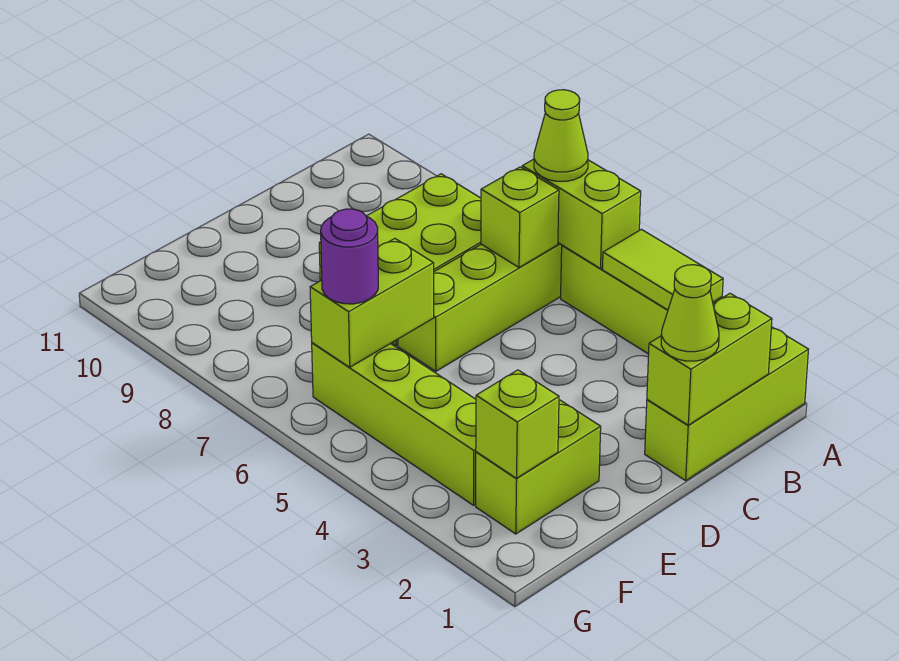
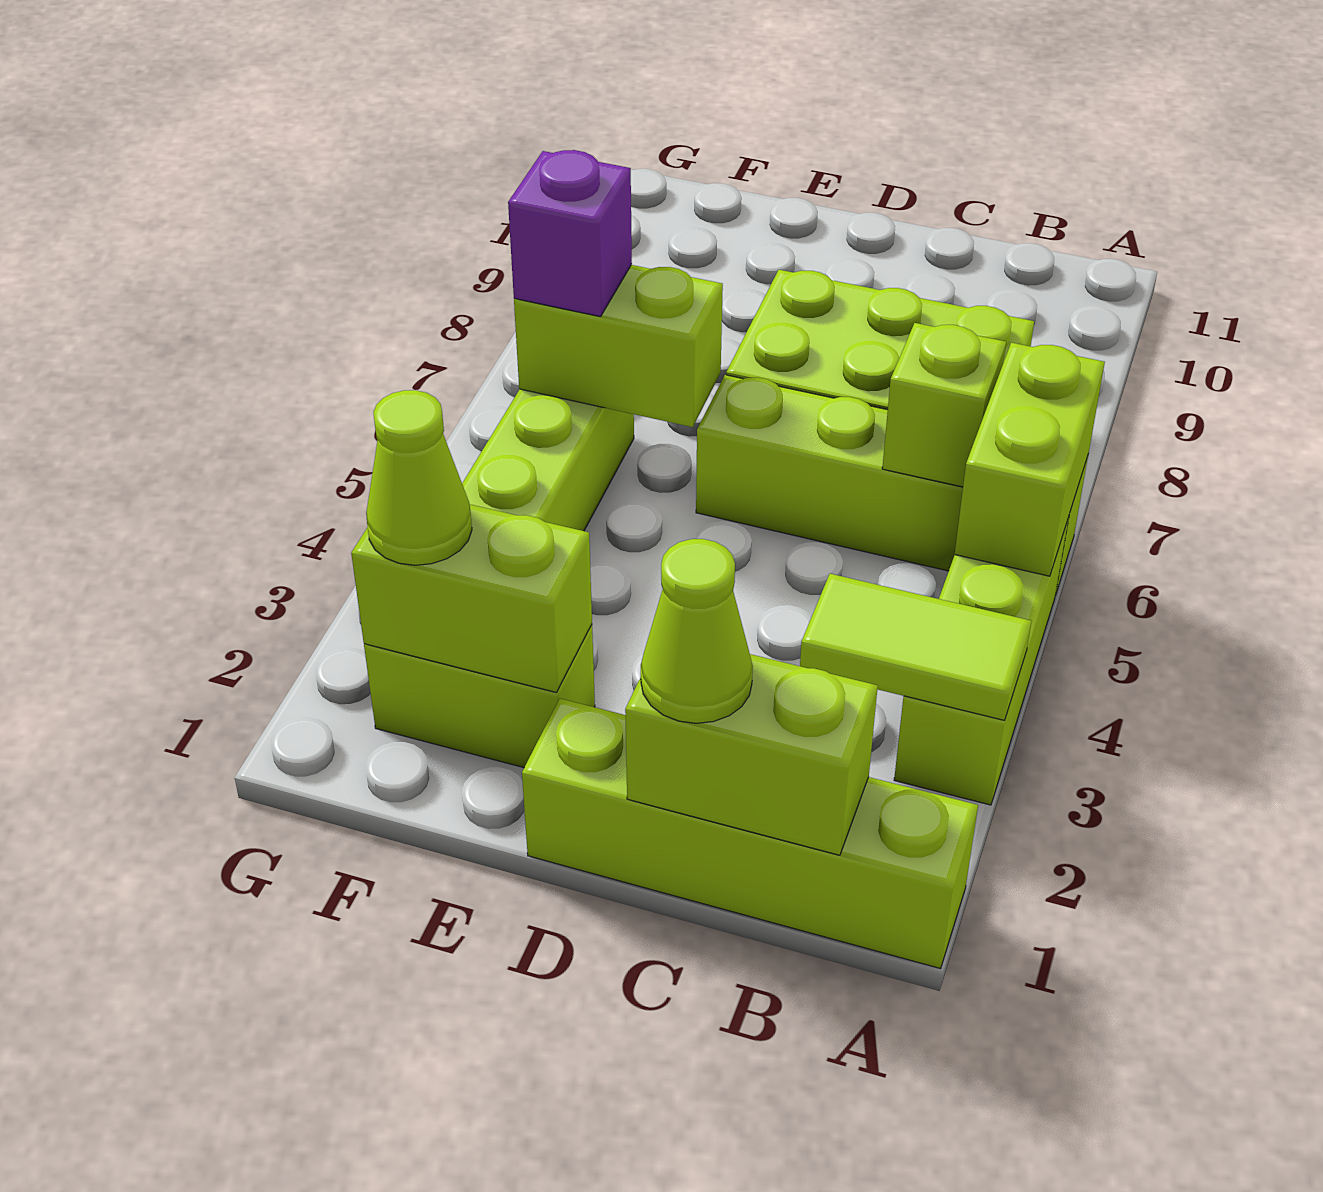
lime 1x3 brick [645,327,809,481] -> lime 1x4 brick [522,699,978,969]
lime 1x2 tile [603,229,723,310] -> lime 1x2 tile turned to [800,574,1031,720]
lime 1x1 cone [534,90,588,181] -> lime 1x1 cone moved to [366,390,472,565]
lime 1x1 brick [476,370,559,478] -> lime 1x2 brick [351,504,592,693]
purple 1x1 round brick [321,209,378,304] -> purple 1x1 brick [508,150,632,317]

